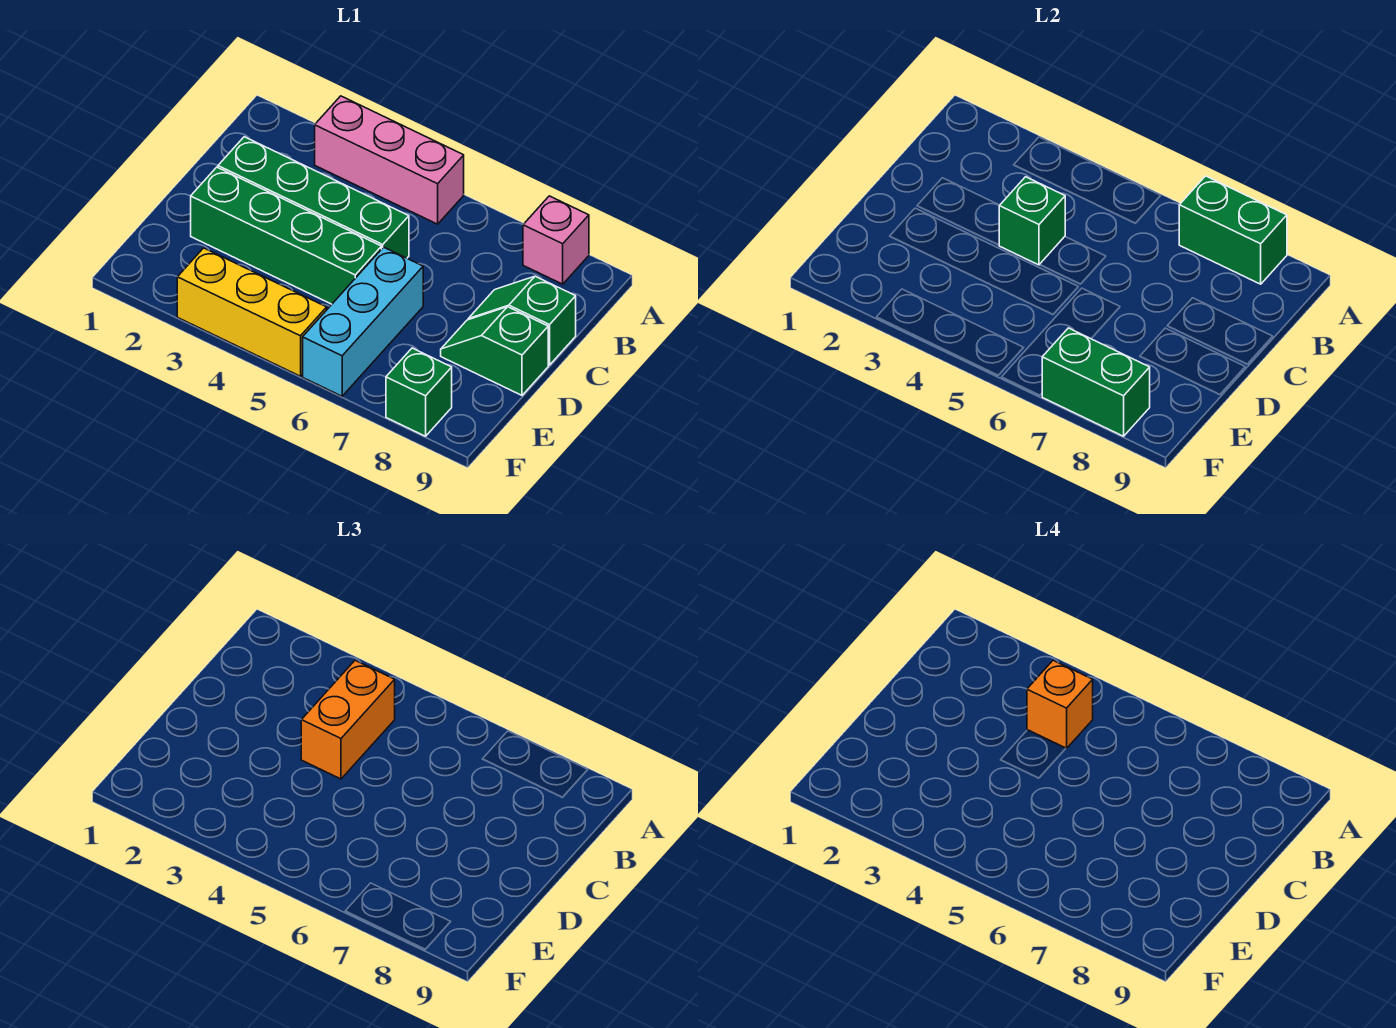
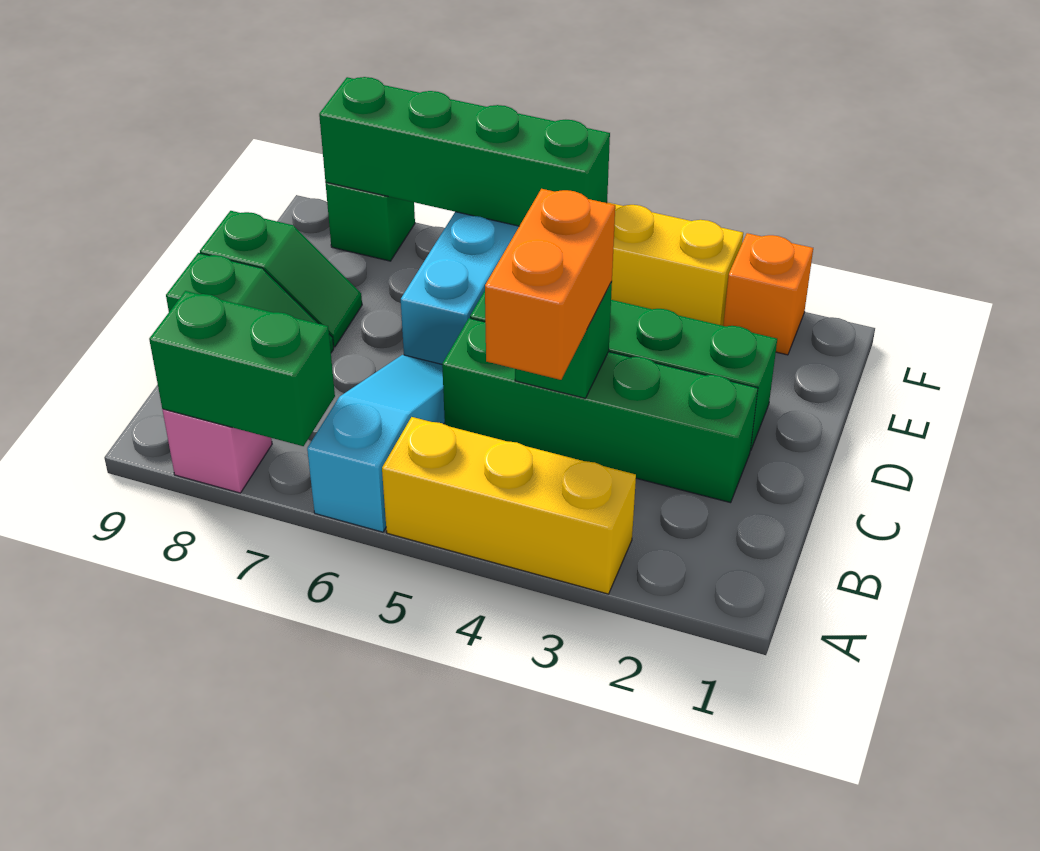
pink 1x3 brick [315,96,464,224] -> yellow 1x3 brick [382,417,636,594]
none -> cyan 1x3 slope [307,355,445,532]
orange 1x1 brick [1027,660,1093,749] -> orange 1x1 brick moved to [723,233,813,355]
green 1x2 brick [1042,328,1150,436] -> green 1x4 brick [319,77,610,226]

